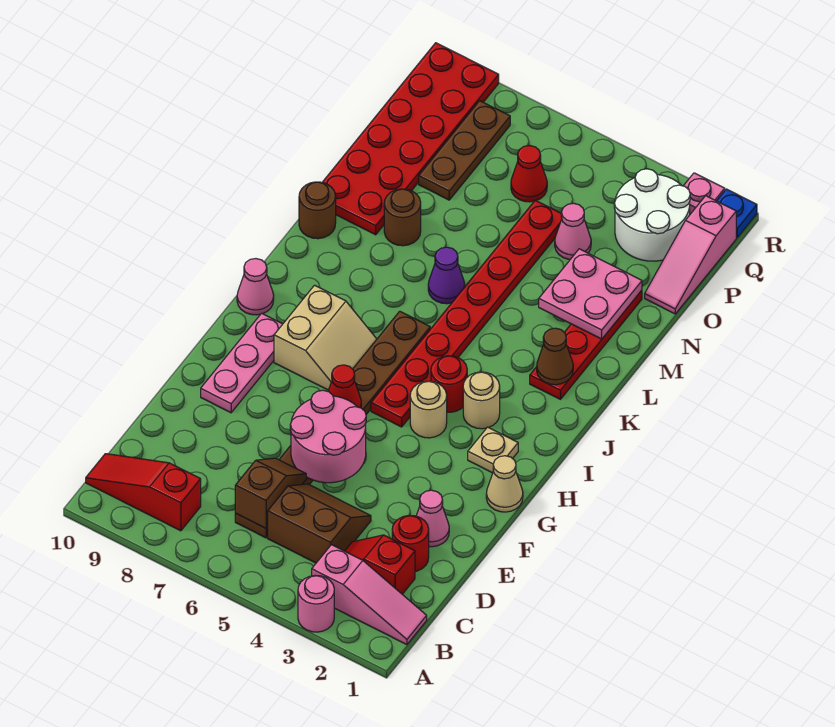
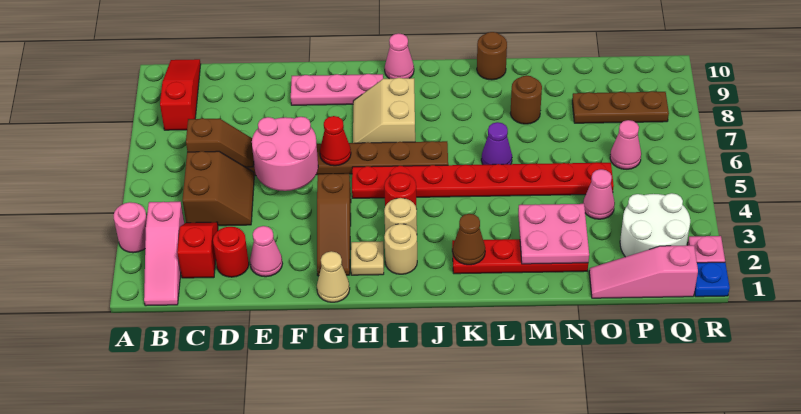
none -> brown 1x3 slope [317,174,351,276]
tan 1x1 round brick [410,381,447,438] -> tan 1x1 round brick moved to [384,224,417,274]
tan 2x2 slope [274,285,377,390] -> tan 2x2 slope turned to [353,78,415,143]
red 2x6 plate [323,43,499,235] -> none
red 1x1 cone [511,146,547,202] -> pink 1x1 cone [610,120,641,169]

